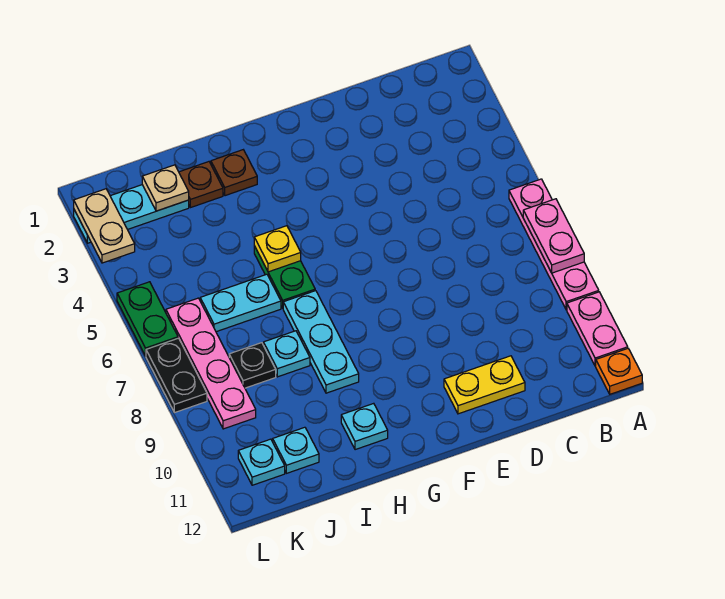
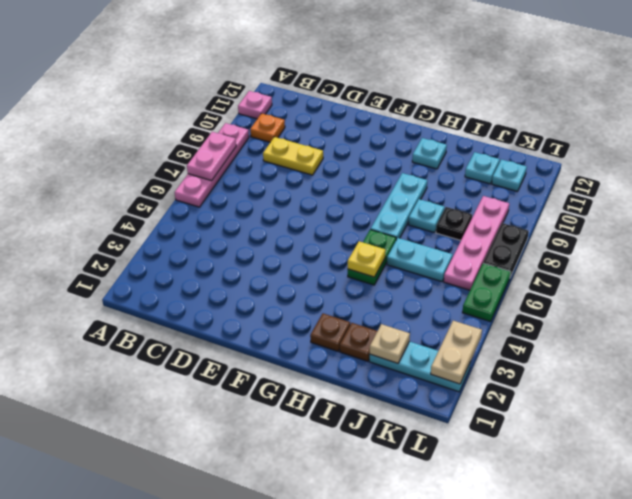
pink 1x2 plate [567,292,628,366] -> pink 1x1 plate [238,91,272,119]
orange 1x1 plate [596,349,642,394] -> orange 1x1 plate moved to [250,113,285,142]
yellow 1x2 plate [444,356,525,414] -> yellow 1x2 plate moved to [263,137,323,175]

